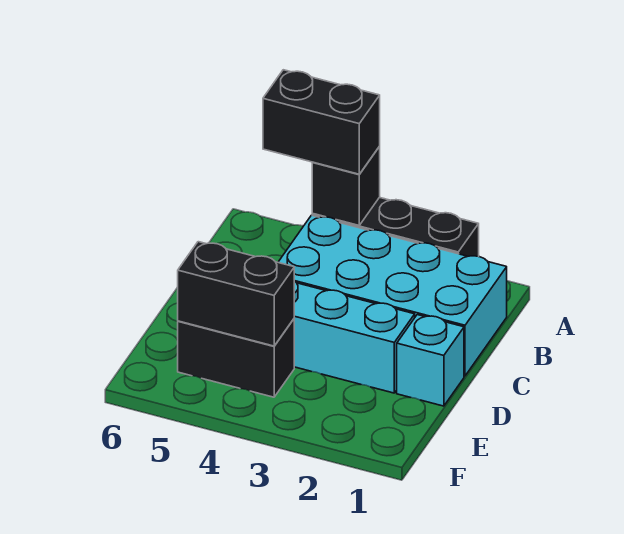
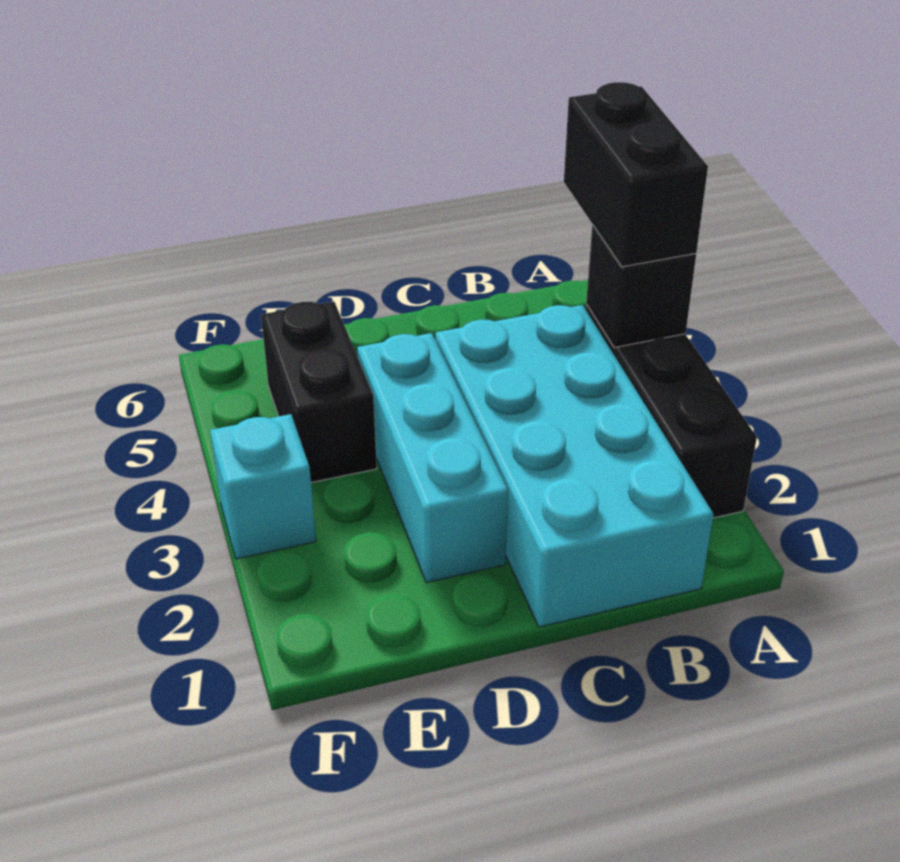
cyan 1x1 brick [397,315,464,406] -> cyan 1x1 brick moved to [210,414,316,559]
black 1x2 brick [178,242,294,346] -> none

